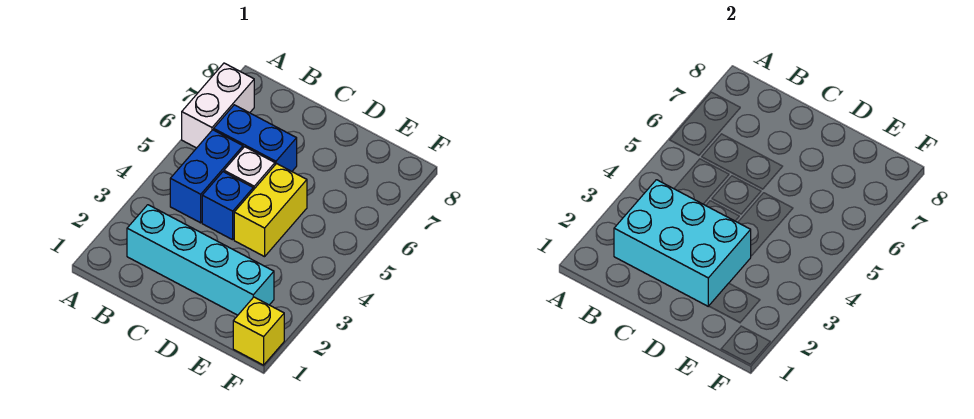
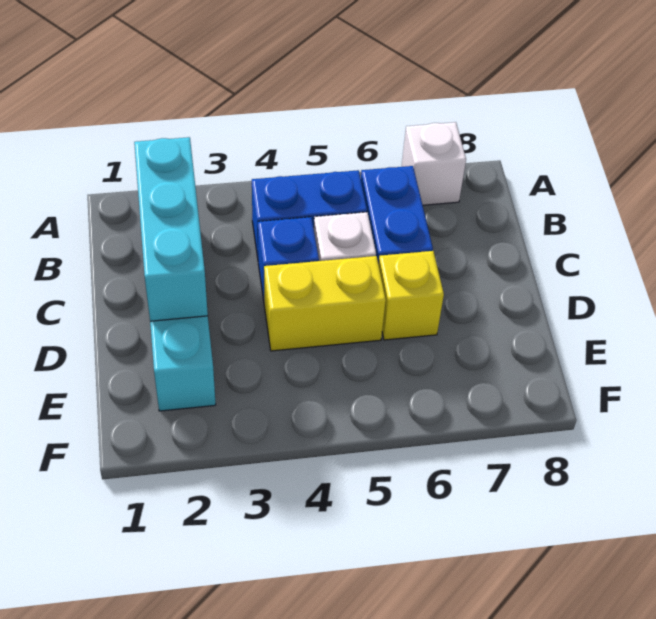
white 1x2 brick [182,63,254,148] -> white 1x1 brick [402,122,466,205]
cyan 2x3 brick [614,180,751,306] -> cyan 1x3 brick [134,137,208,321]
yellow 1x1 brick [233,297,284,365] -> yellow 1x1 brick moved to [378,251,444,340]

